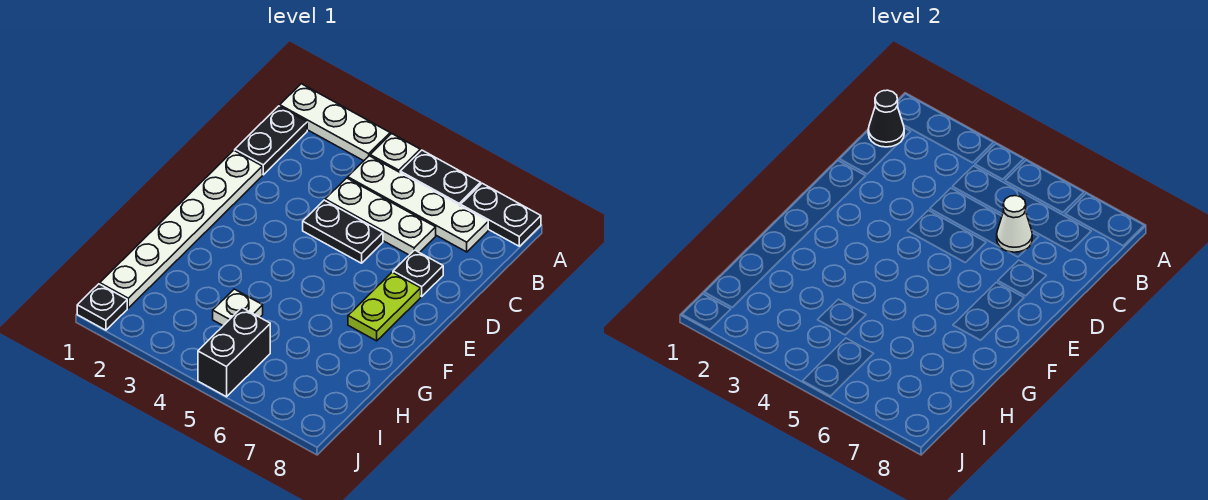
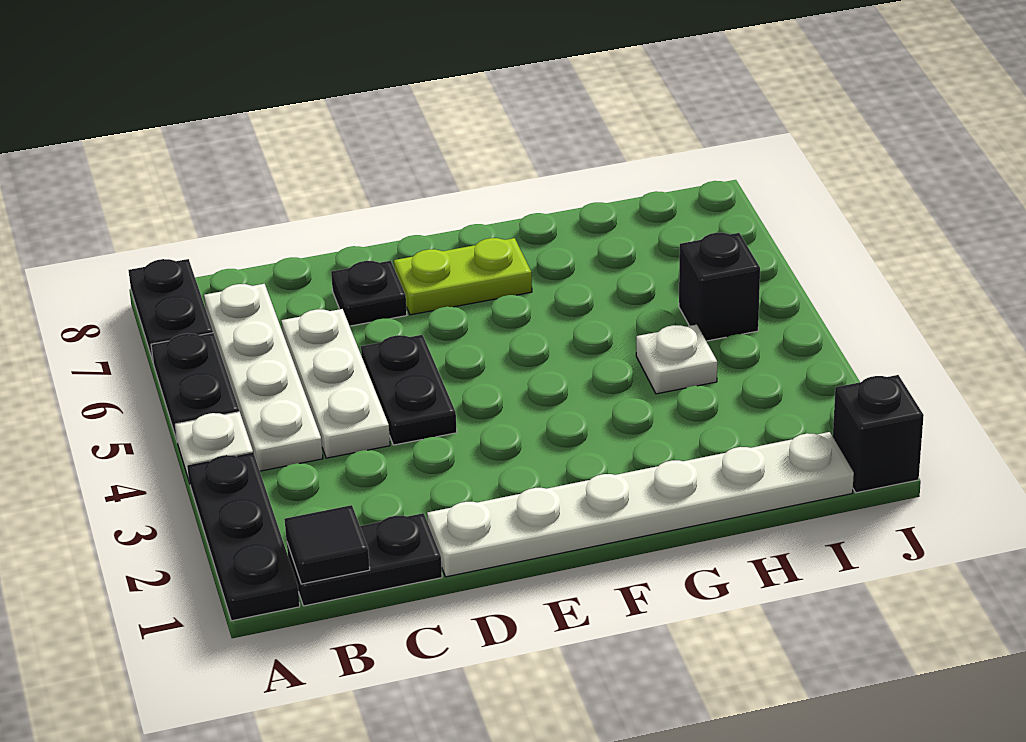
white 1x3 plate [280,84,390,161] -> black 1x3 plate [188,453,300,621]
black 1x1 cone [868,90,904,147] -> black 1x1 tile [284,505,370,584]
white 1x1 cone [997,196,1032,252] -> none
black 1x2 brick [198,308,270,397] -> black 1x1 brick [679,233,760,341]
black 1x1 plate [77,284,127,330] -> black 1x1 brick [833,375,924,493]

